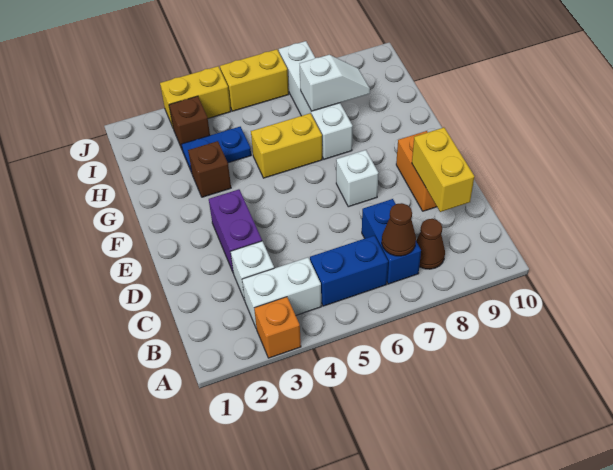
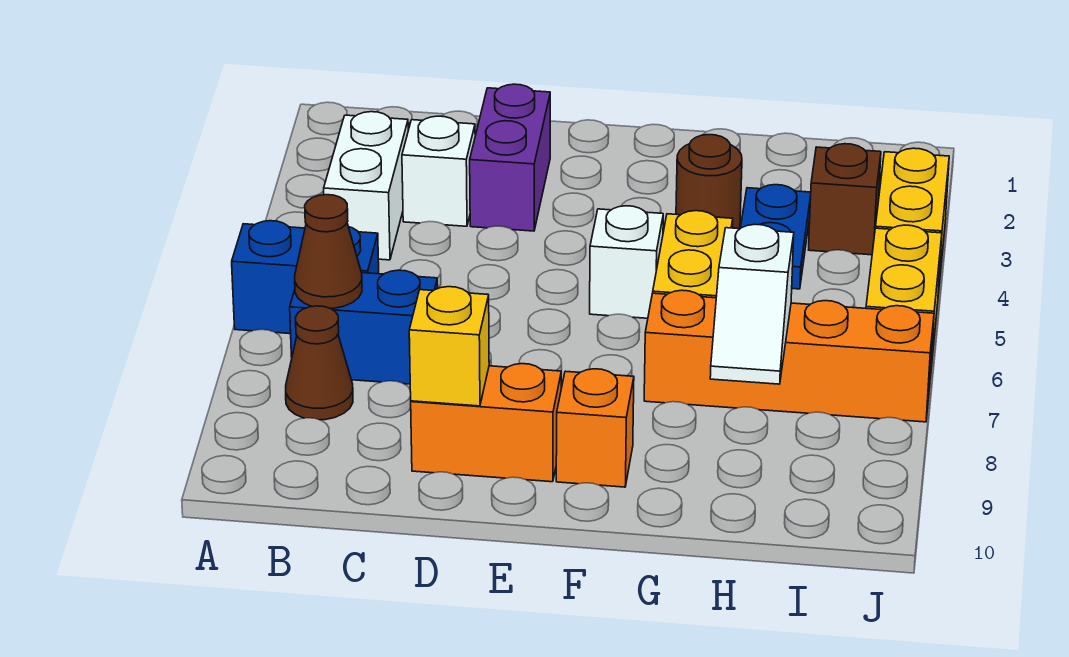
orange 1x1 brick [254,297,301,358] -> orange 1x1 brick moved to [556,369,634,487]
blue 1x2 brick [310,236,388,306] -> blue 1x2 brick turned to [232,221,379,334]
yellow 1x2 brick [412,128,475,212] -> yellow 1x1 brick [409,287,489,406]
purple 1x2 brick [209,189,262,272] -> purple 1x2 brick turned to [470,84,550,231]
white 1x1 brick [336,150,378,207] -> white 1x1 brick moved to [590,206,663,318]
brown 1x1 brick [188,141,231,197] -> brown 1x1 round brick [676,135,742,229]
white 1x4 brick [279,41,353,159] -> orange 1x4 brick [644,290,934,422]

